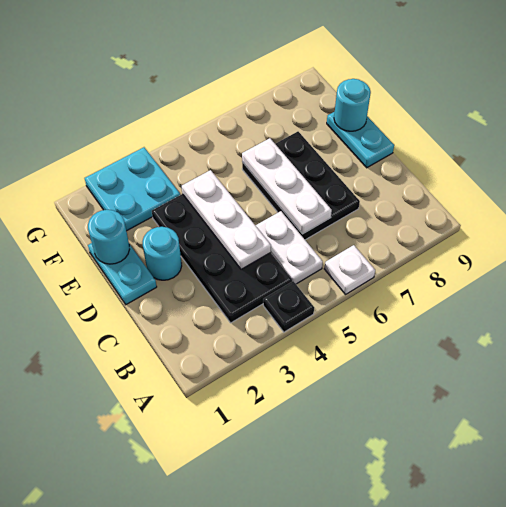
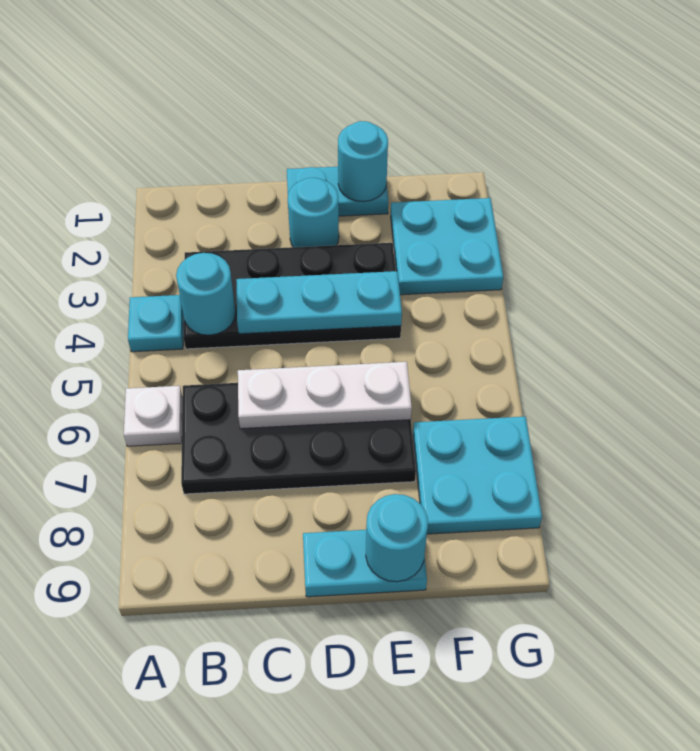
black 1x1 plate [263,281,314,332] -> cyan 1x1 plate [128,295,184,352]
none -> cyan 1x1 round brick [176,253,236,335]
white 1x2 plate [255,211,323,284] -> none
white 1x3 plate [182,170,271,269] -> cyan 1x3 plate [236,271,402,334]
black 2x3 plate [242,132,360,240] -> black 2x4 plate [181,383,416,494]
none -> cyan 2x2 plate [413,417,542,534]

